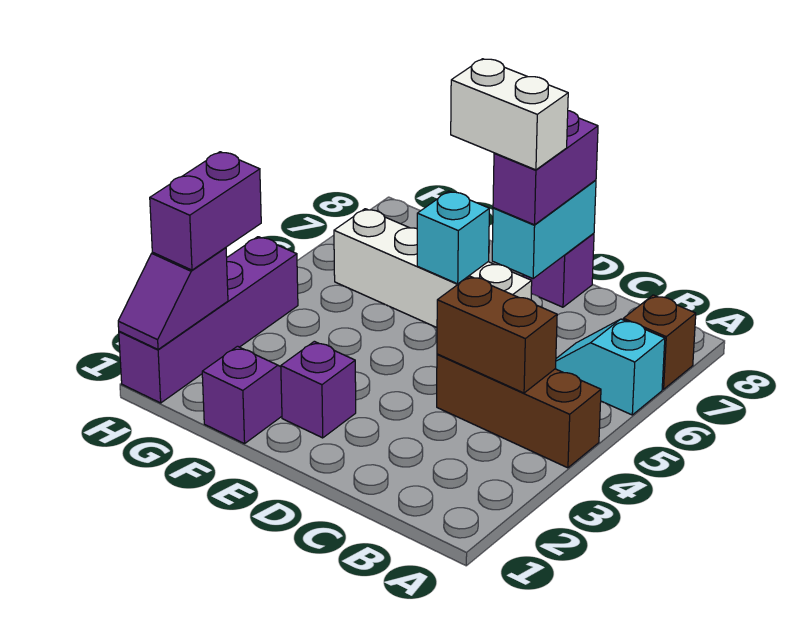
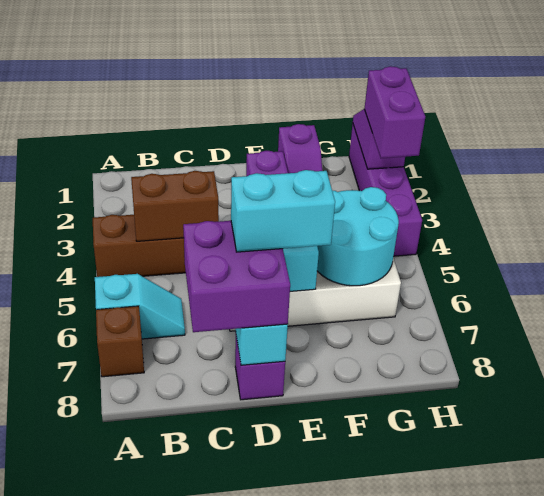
purple 1x2 brick [493,111,598,225] -> purple 2x2 brick [183,221,290,332]
white 1x2 brick [451,59,568,170] -> cyan 1x2 brick [231,170,335,252]
none -> cyan 2x2 round brick [317,187,399,286]

